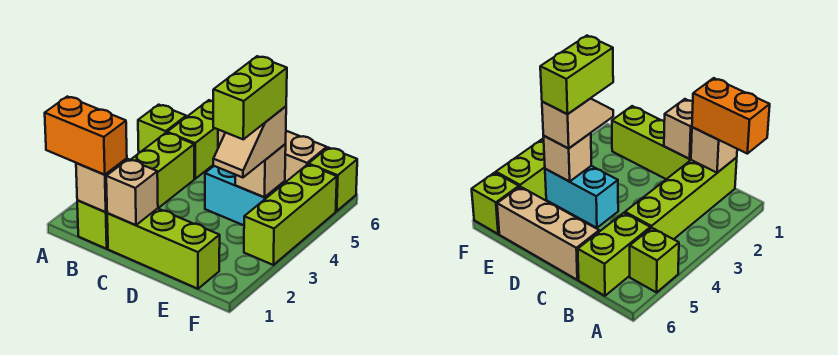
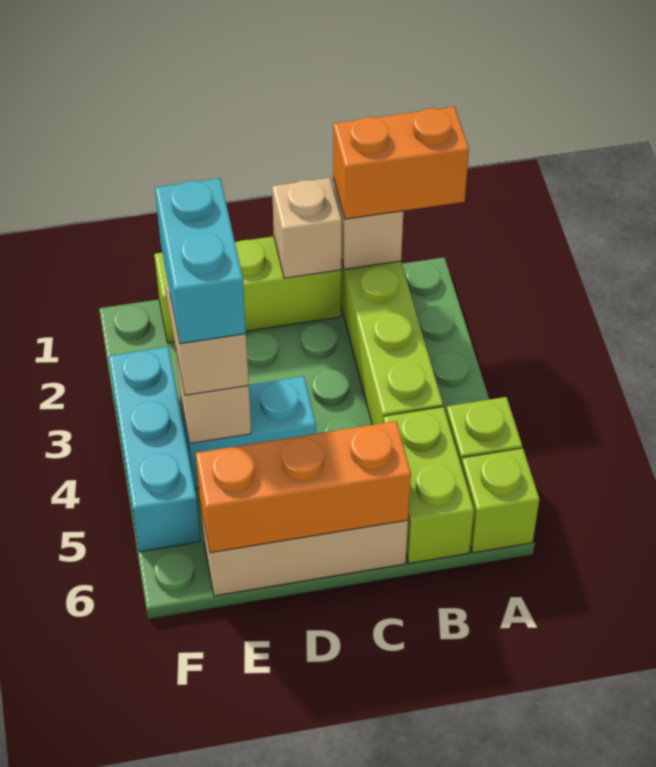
none -> orange 1x3 brick [196,421,411,553]
lime 1x2 brick [213,56,287,139] -> cyan 1x2 brick [155,178,246,344]
lime 1x3 brick [244,165,337,265] -> cyan 1x3 brick [109,347,201,552]
lime 1x1 brick [308,148,357,211] -> lime 1x1 brick moved to [461,448,539,553]

